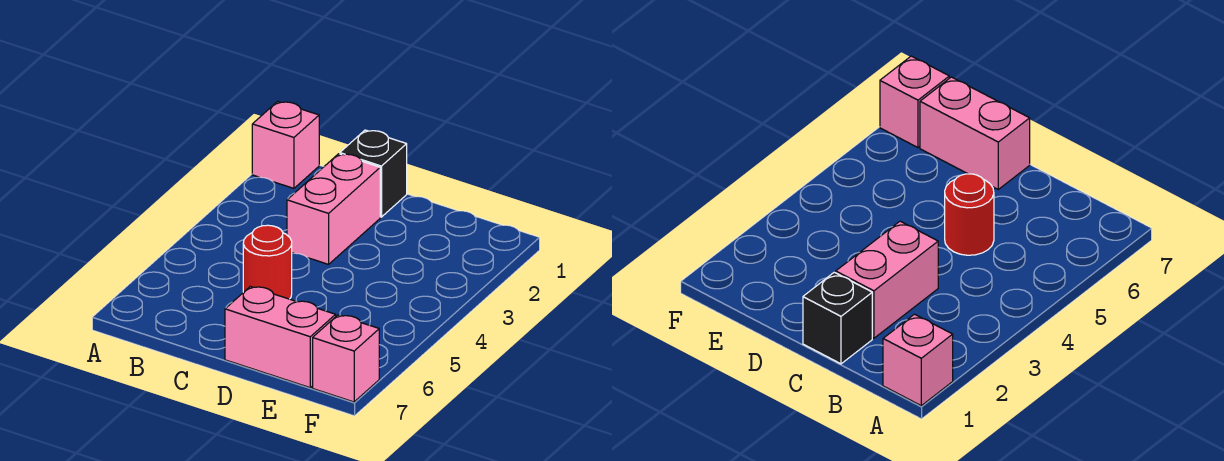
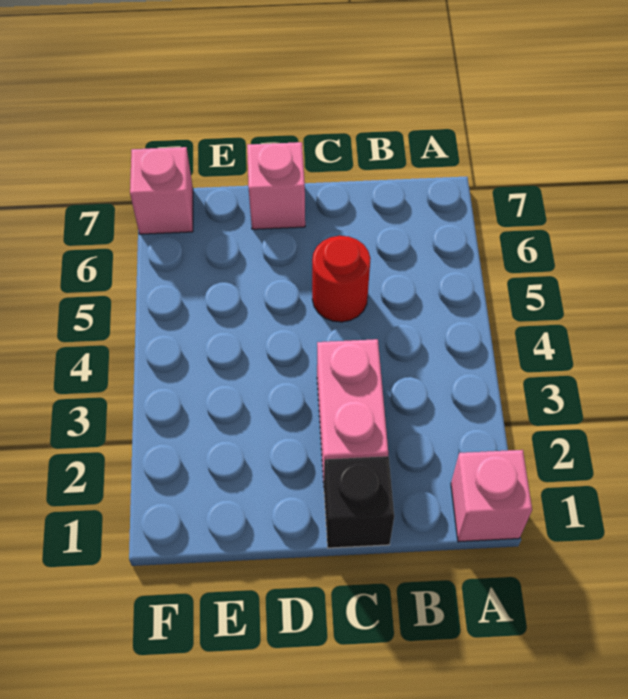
pink 1x2 brick [225,286,336,388] -> pink 1x1 brick [247,142,305,229]

